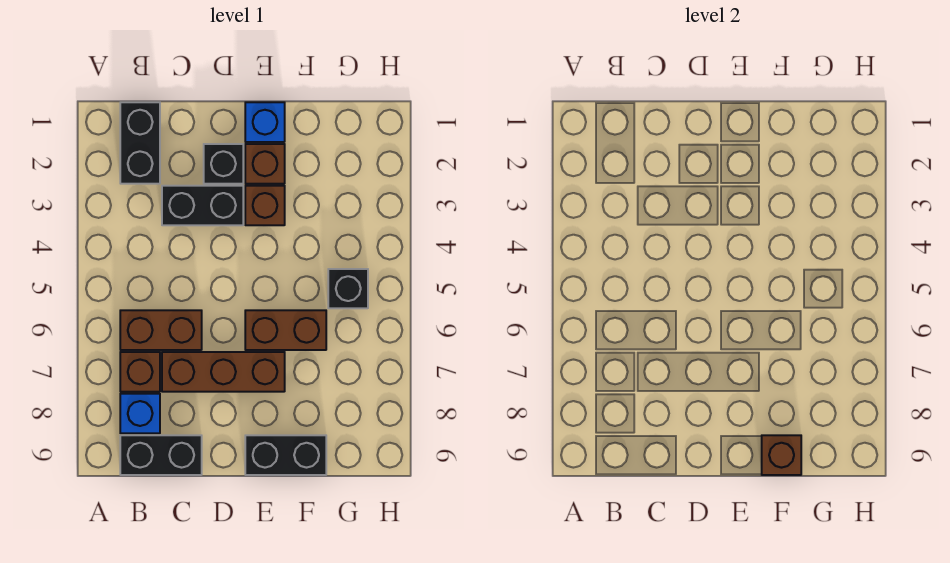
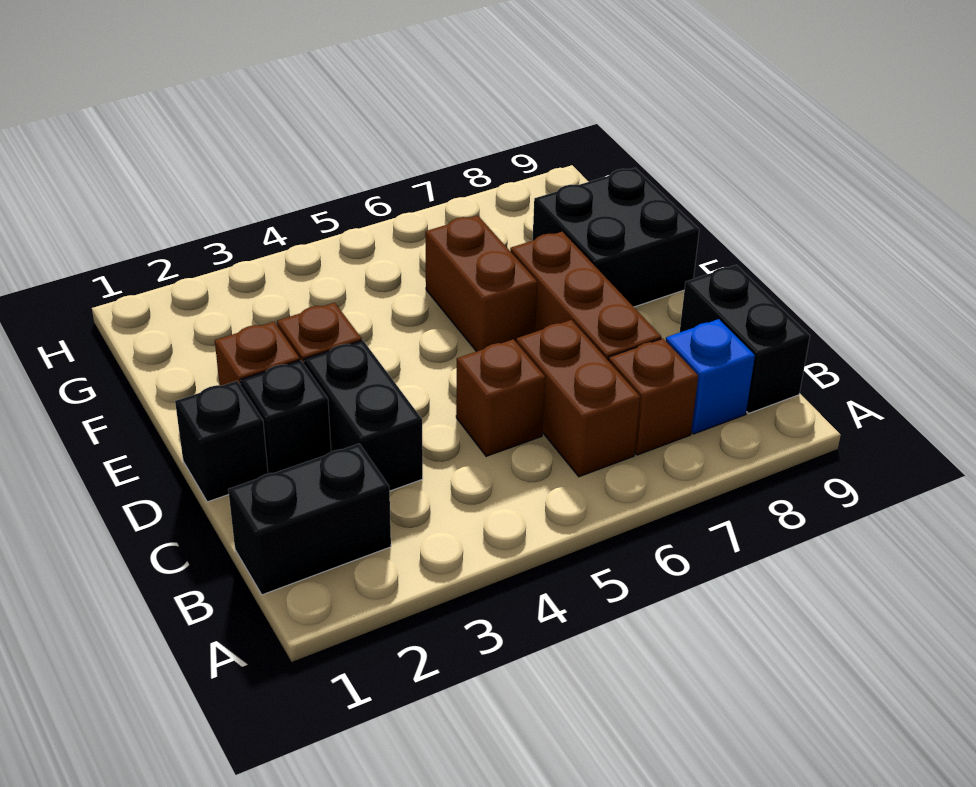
blue 1x1 brick [245,102,285,142] -> none
black 1x2 brick [245,435,326,475] -> black 2x2 brick [532,168,699,307]
brown 1x1 brick [762,435,801,475] -> brown 1x1 brick moved to [456,339,545,456]
black 1x1 brick [328,269,368,308] -> black 1x1 brick moved to [175,381,268,502]

